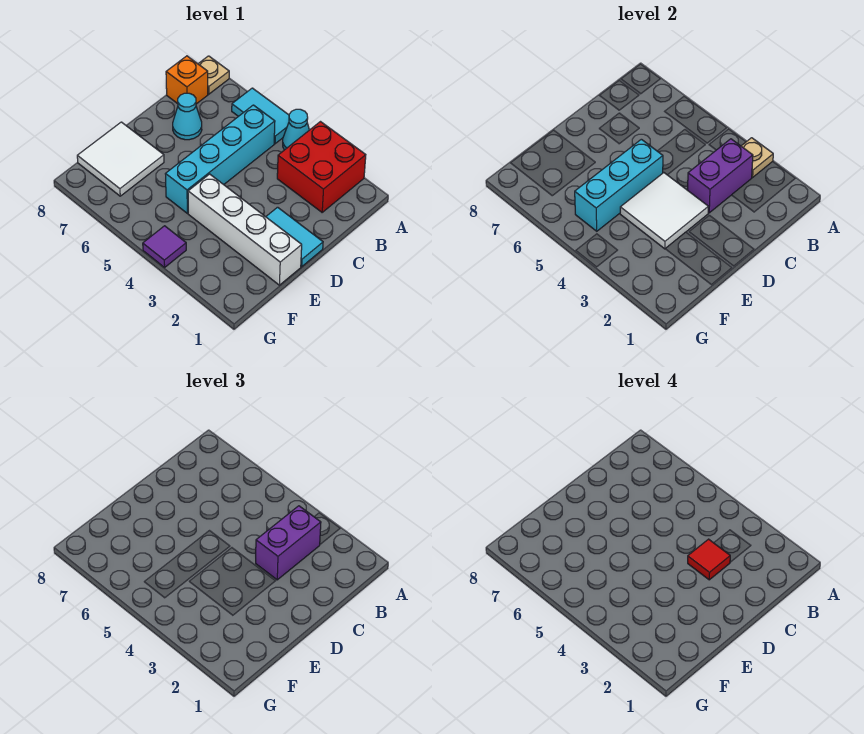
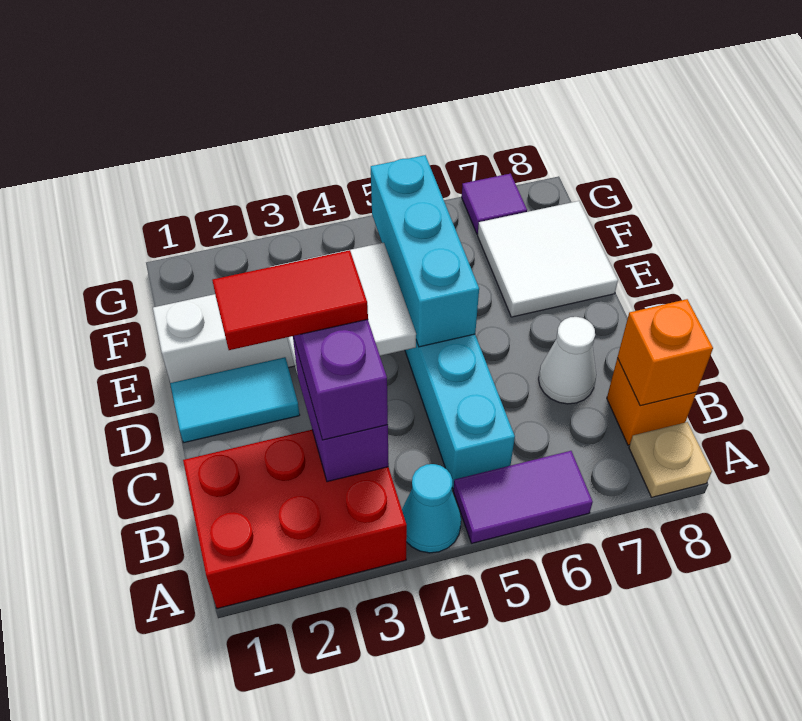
red 2x2 brick [277,122,366,212] -> red 2x3 brick [183,430,407,609]
tan 1x1 plate [741,138,773,177] -> none
cyan 1x2 tile [232,88,289,144] -> purple 1x2 tile [453,451,593,543]
none -> orange 1x1 brick [617,299,713,406]
red 1x1 tile [688,539,730,580] -> red 1x2 tile [212,250,368,350]
cyan 1x1 cone [173,93,202,140] -> white 1x1 cone [539,317,596,404]
purple 1x1 tile [143,226,186,267] -> purple 1x1 tile moved to [462,174,527,234]

